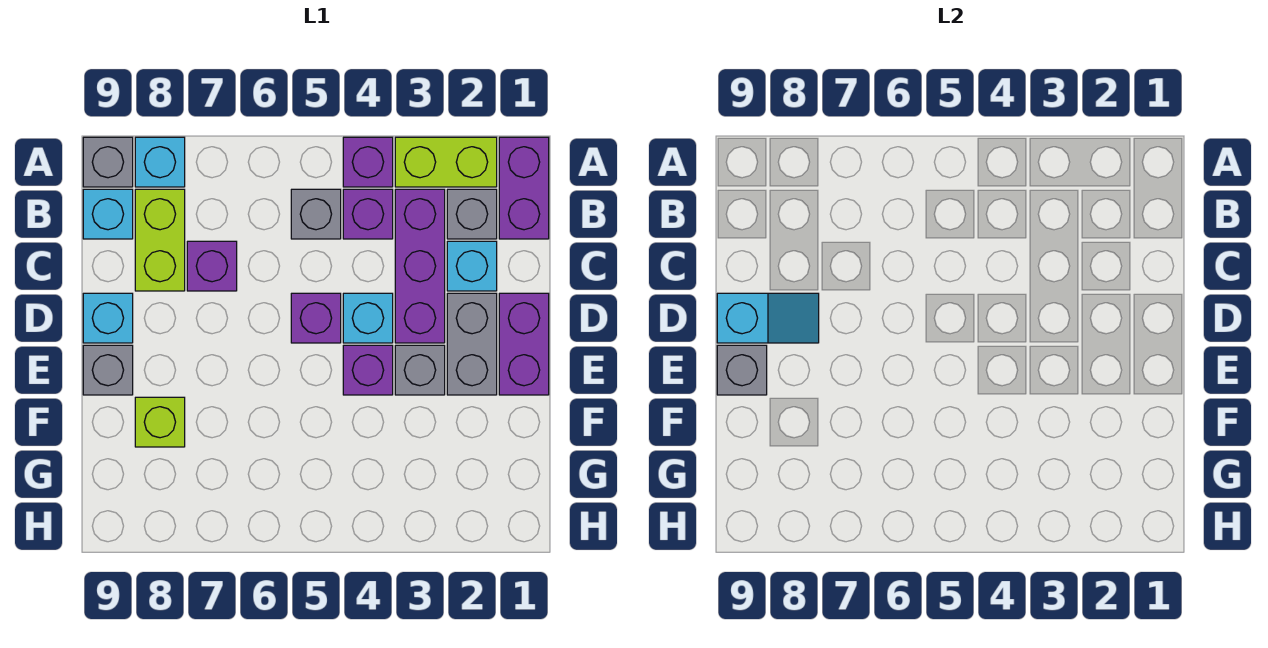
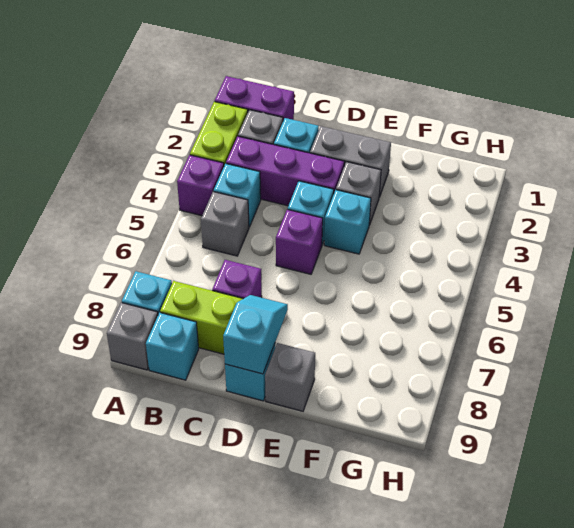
purple 1x1 brick [343,189,393,239] -> cyan 1x1 brick [214,164,261,227]
purple 1x2 brick [499,293,549,395] -> none
purple 1x1 brick [343,345,393,395] -> cyan 1x1 brick [324,190,371,254]
grey 1x1 brick [717,345,767,395] -> none
lime 1x1 brick [135,397,185,447] -> none

